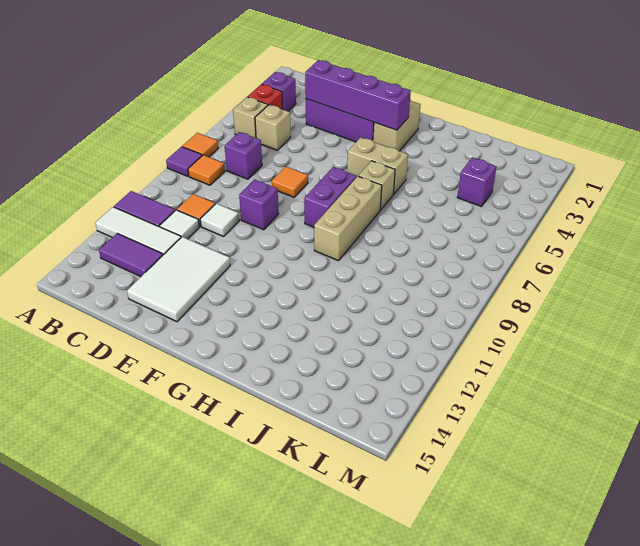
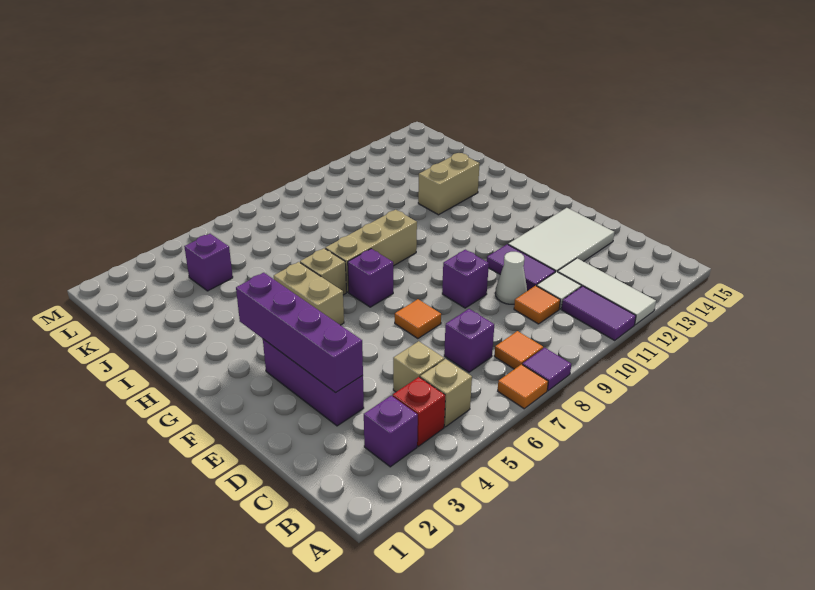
purple 1x2 tile [99,234,163,277] -> purple 1x2 tile moved to [487,244,555,291]
white 1x1 tile [200,203,239,236] -> white 1x1 cone [495,252,527,304]
tan 1x2 brick [373,100,421,151] -> tan 1x2 brick moved to [418,153,480,215]
purple 1x2 brick [304,167,357,227] -> purple 1x1 brick [348,249,393,307]

